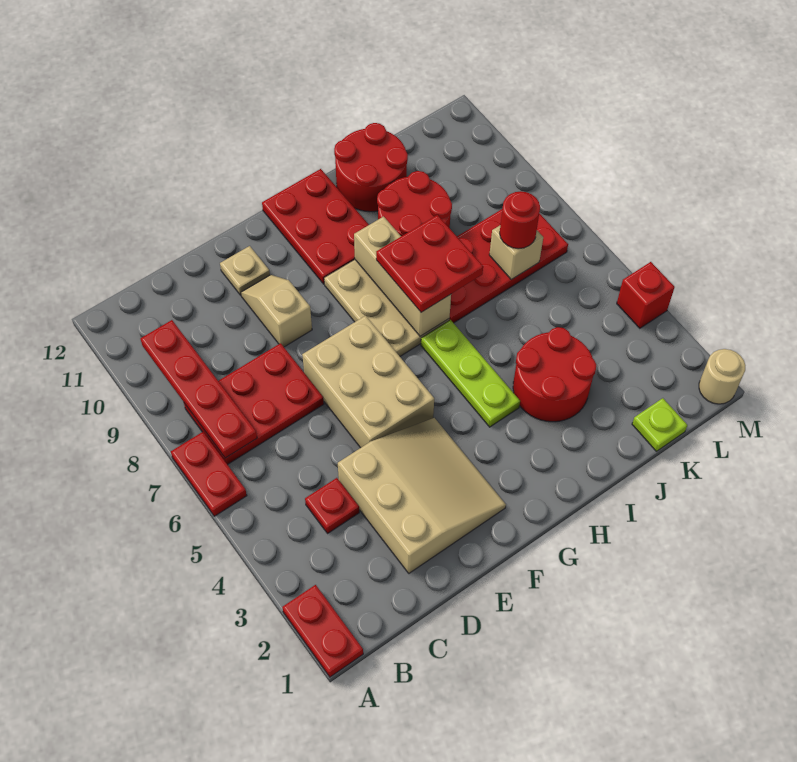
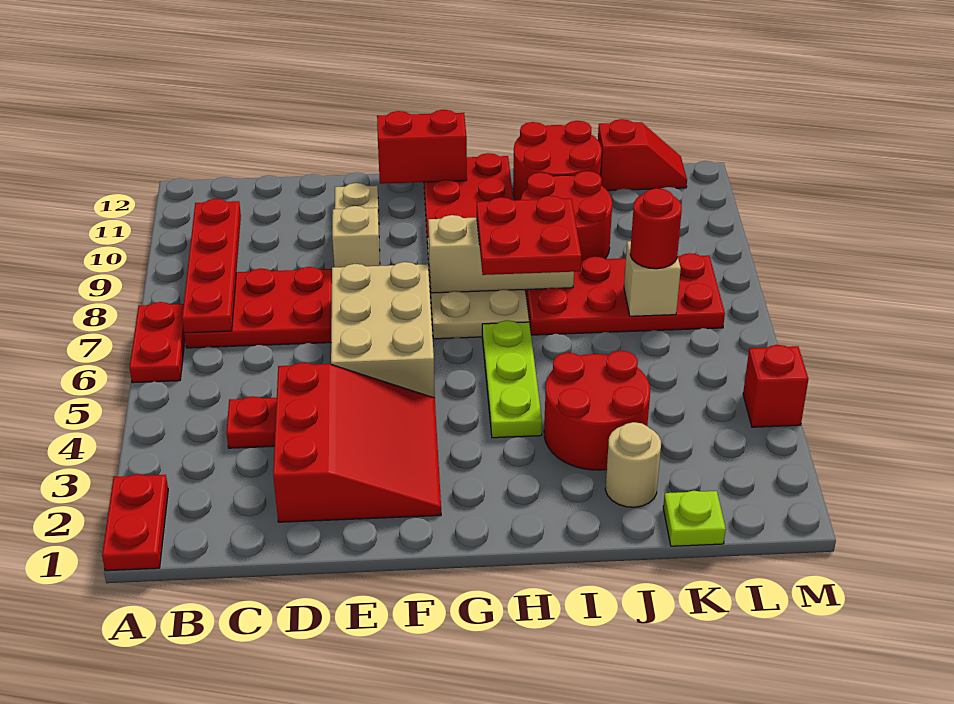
tan 3x3 slope [338,418,506,573] -> red 3x3 slope [273,363,441,522]
none -> red 1x2 brick [377,110,467,184]
tan 1x3 brick [354,216,451,336] -> tan 1x3 brick turned to [428,215,574,293]
none -> red 1x2 slope [598,119,687,191]
tan 1x1 round brick [699,349,745,404] -> tan 1x1 round brick moved to [605,422,661,507]

